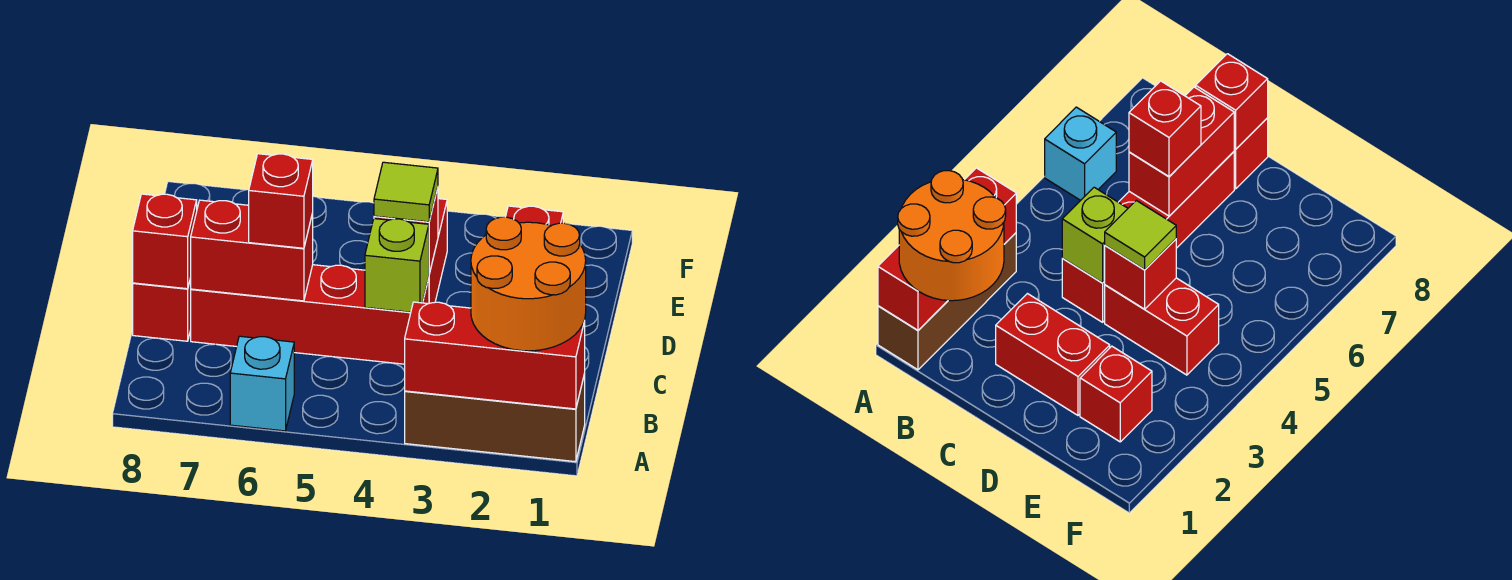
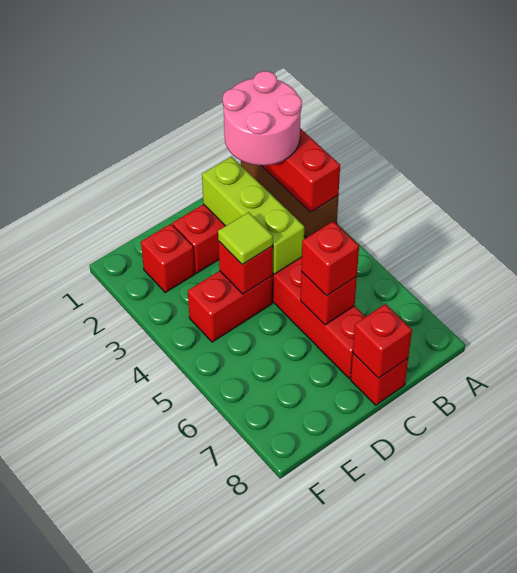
orange 2x2 round brick [471,217,586,351] -> pink 2x2 round brick [223,71,302,165]
cyan 1x1 brick [230,336,294,431] -> none
lime 1x1 brick [365,219,429,313] -> lime 1x3 brick [202,157,304,274]
red 1x2 brick [191,200,313,301] -> red 1x1 brick [301,272,357,325]

